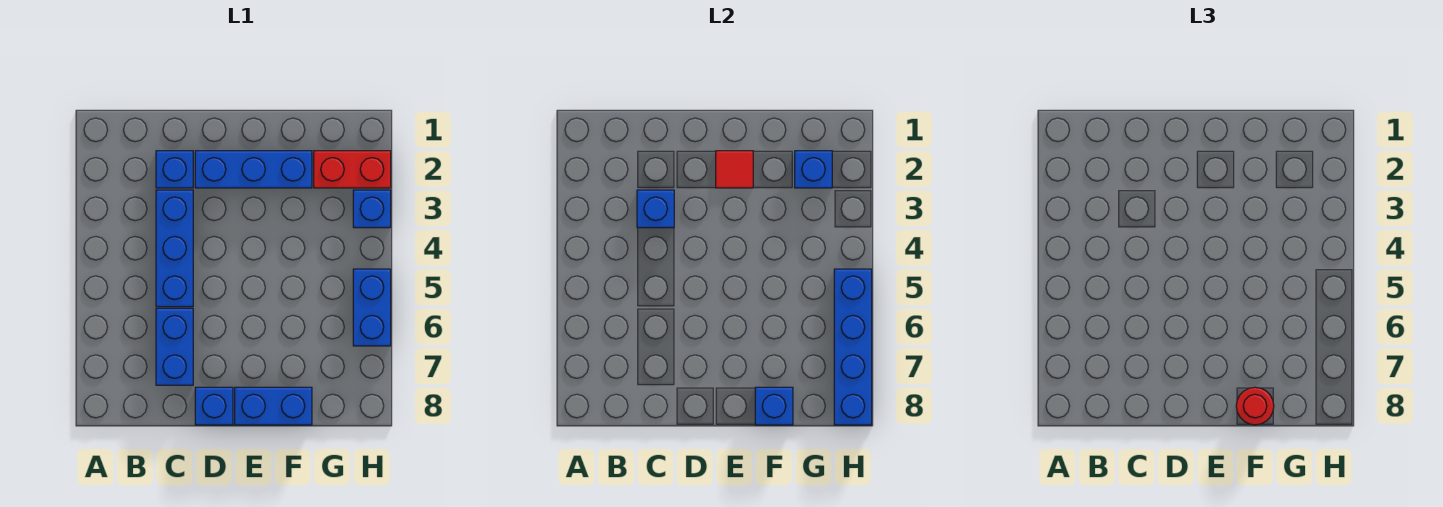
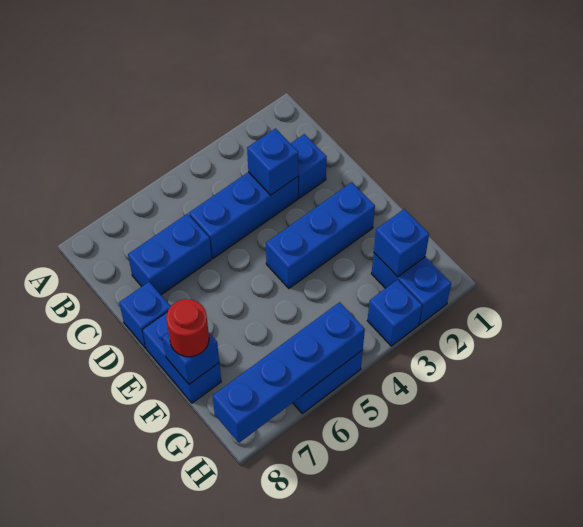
blue 1x3 brick [195,151,312,188] -> blue 1x3 brick turned to [266,182,375,288]
red 1x1 tile [716,151,753,188] -> none
red 1x2 brick [314,151,391,188] -> blue 1x2 brick [371,253,451,324]

